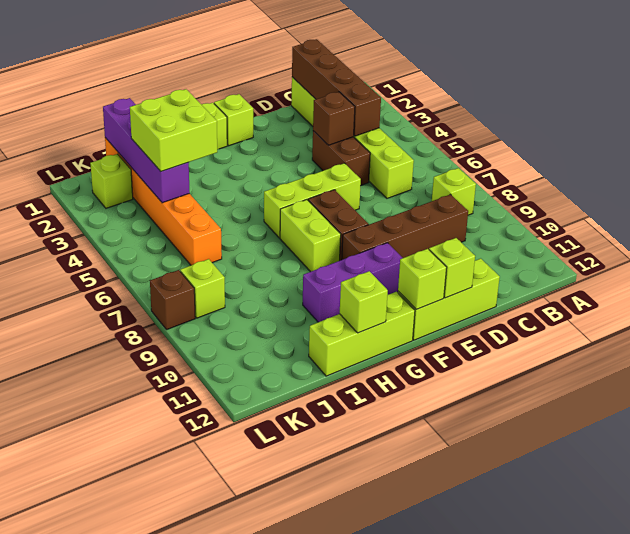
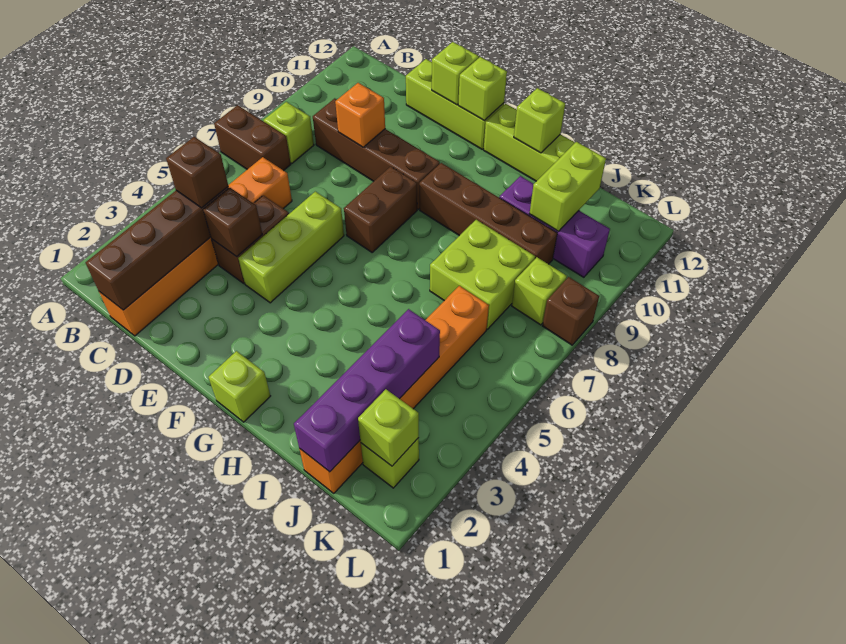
none -> brown 1x2 brick [214,105,291,171]
lime 1x6 brick [291,77,414,198] -> orange 1x6 brick [99,157,292,336]
none -> brown 1x1 brick [166,137,228,208]
none -> orange 1x1 brick [335,83,385,147]
lime 1x3 brick [264,163,361,238] -> lime 1x3 brick turned to [238,191,344,303]
lime 1x1 brick [214,94,253,146] -> lime 1x1 brick moved to [358,389,419,466]
purple 1x3 brick [303,243,402,322] -> purple 1x3 brick moved to [499,176,610,277]
lime 1x2 brick [280,200,341,272] -> lime 1x2 brick moved to [529,142,606,231]
none -> brown 1x4 brick [419,163,557,264]
lime 2x2 brick [130,89,217,171] -> lime 2x2 brick moved to [430,220,535,329]

